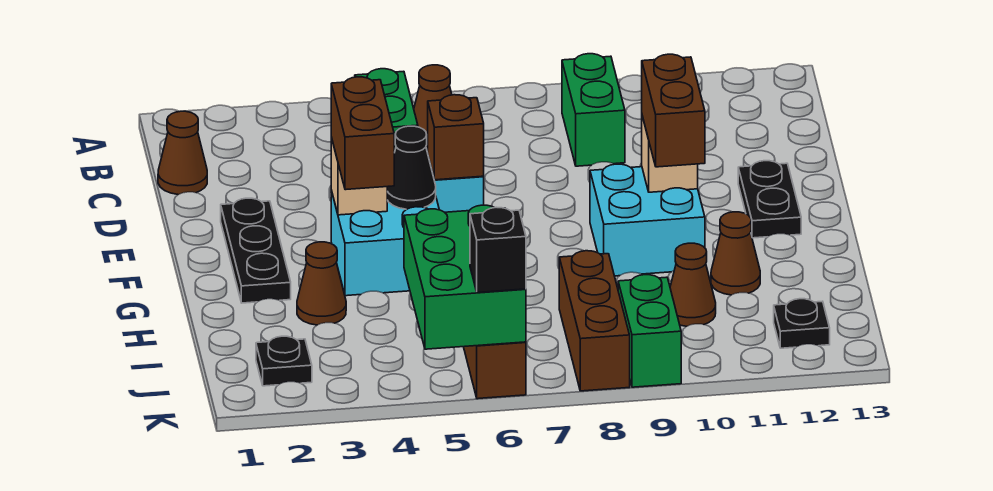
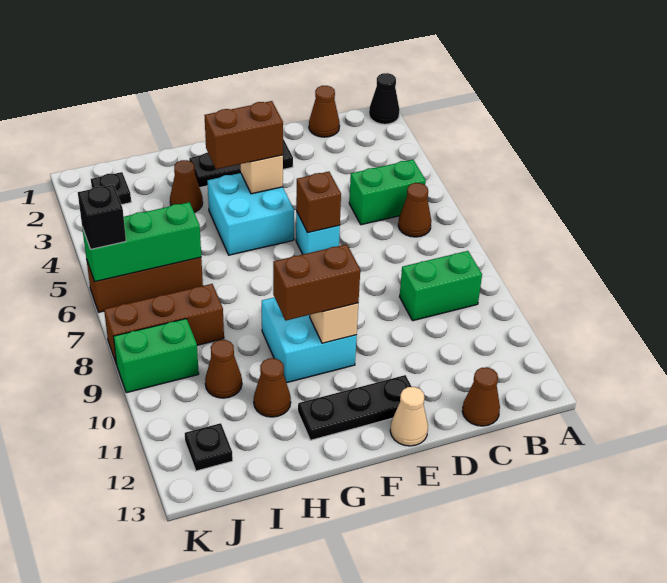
none -> brown 1x1 cone [462,367,500,426]
black 1x2 plate [738,161,801,238] -> black 1x3 plate [298,375,412,440]
none -> tan 1x1 cone [390,387,428,446]
black 1x1 cone [387,126,436,209] -> black 1x1 cone moved to [369,73,400,124]
green 2x3 brick [404,205,526,349] -> green 1x3 brick [82,202,201,282]

